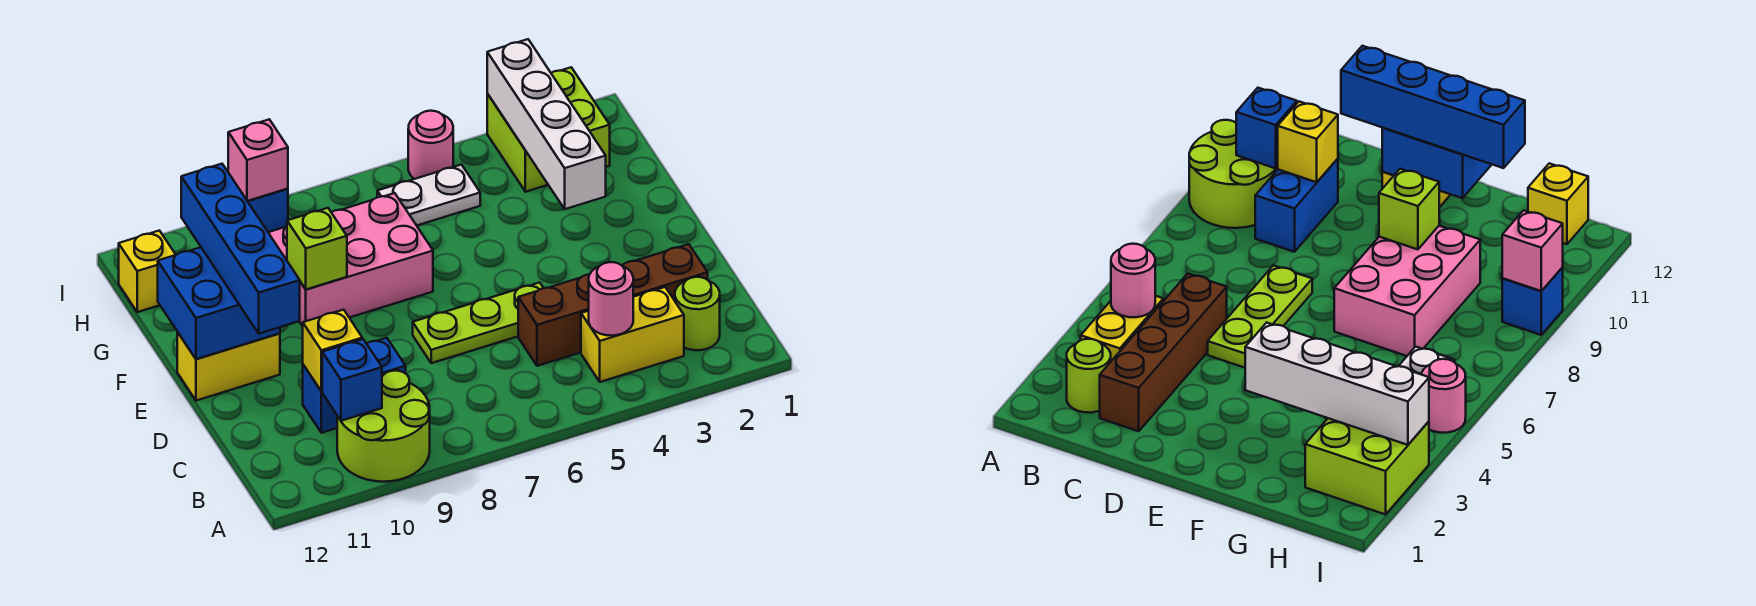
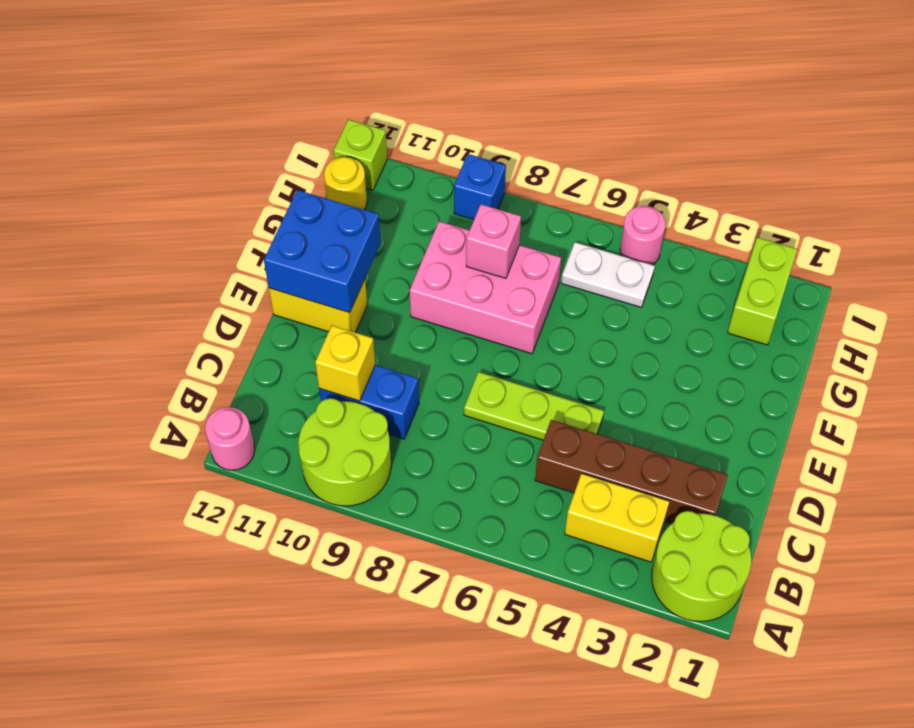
lime 1x1 round brick [675,277,720,350] -> lime 2x2 round brick [652,511,751,622]
pink 1x1 round brick [589,262,633,336] -> pink 1x1 round brick moved to [205,407,255,470]
blue 1x1 brick [322,339,382,421] -> none
blue 1x4 brick [181,164,300,334] -> none
white 1x4 brick [487,39,606,209] -> none
lime 1x1 brick [287,208,347,290] -> lime 1x1 brick moved to [334,120,387,190]
lime 2x2 brick [487,67,610,192] -> lime 1x2 brick [728,237,797,345]
yellow 1x1 brick [119,231,176,312] -> yellow 1x1 round brick [324,157,367,210]
pink 1x1 brick [228,119,288,201] -> pink 1x1 brick moved to [466,204,521,278]

